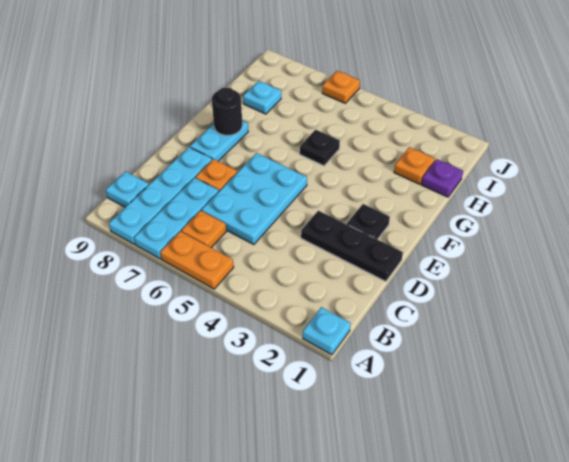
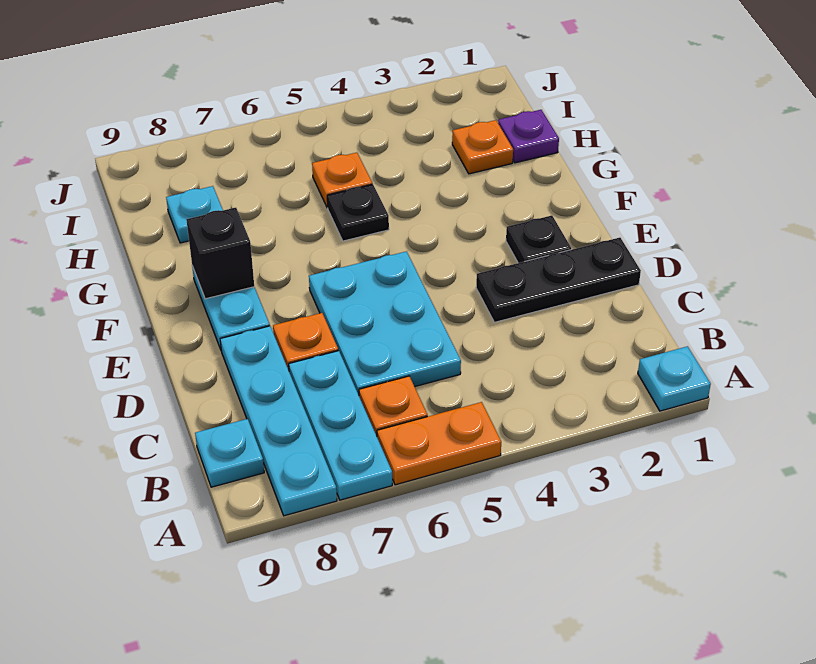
black 1x1 round brick [212,87,242,135] -> black 1x1 brick [186,208,254,299]
orange 1x1 plate [322,71,360,103] -> orange 1x1 plate moved to [312,153,372,208]

